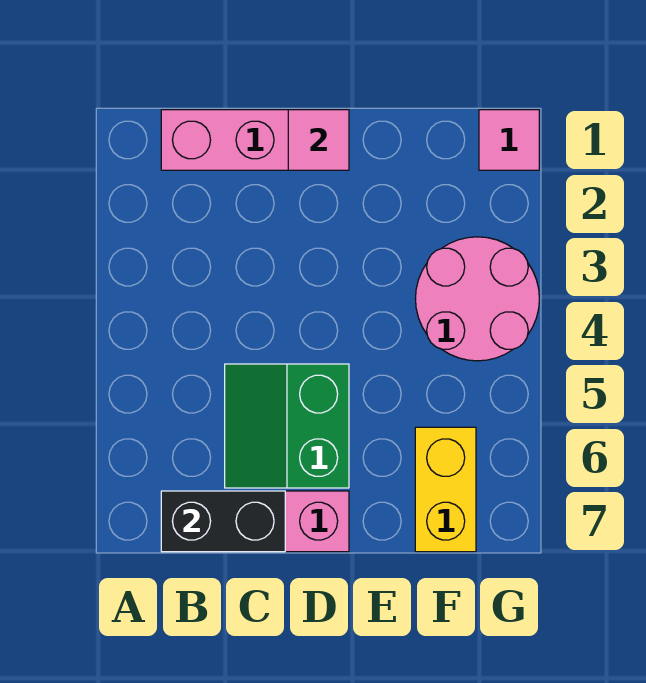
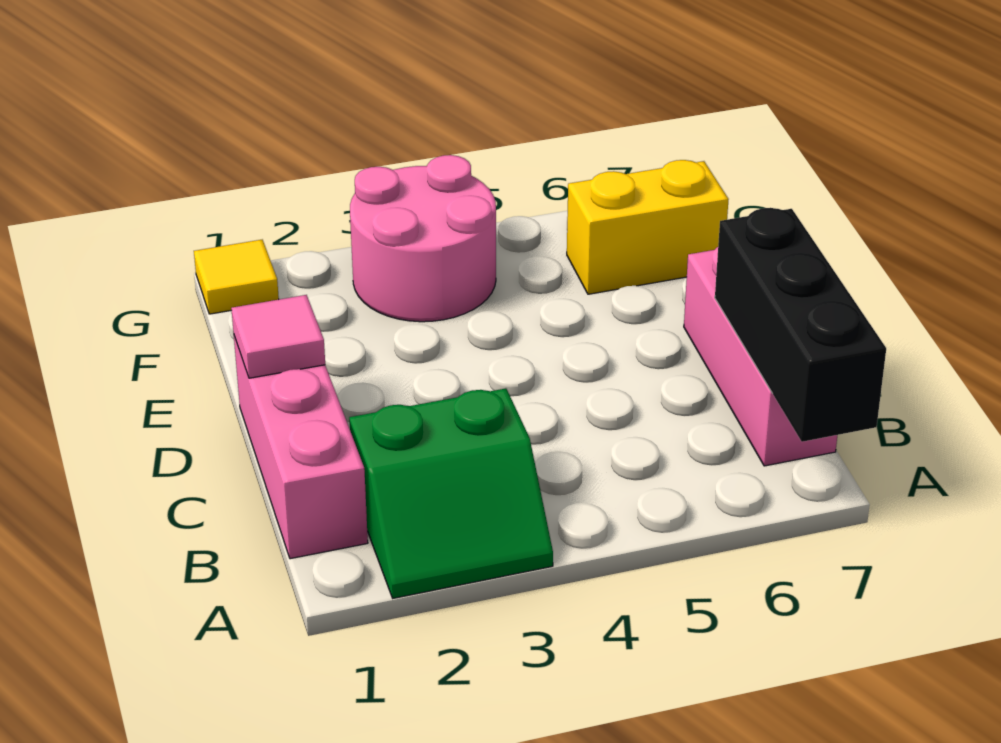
black 1x2 brick [161,491,285,552] -> black 1x3 brick [715,208,886,442]
green 2x2 slope [225,364,349,488] -> green 2x2 slope moved to [349,388,553,598]
pink 1x1 tile [479,110,539,170] -> yellow 1x1 tile [194,240,279,314]

